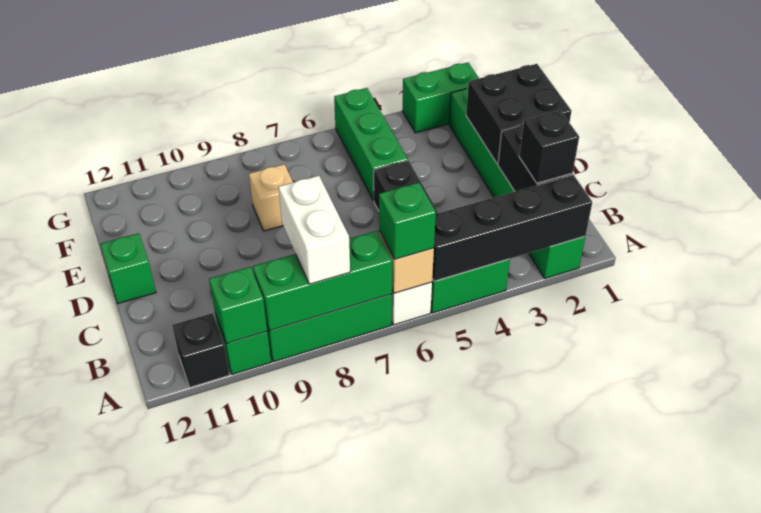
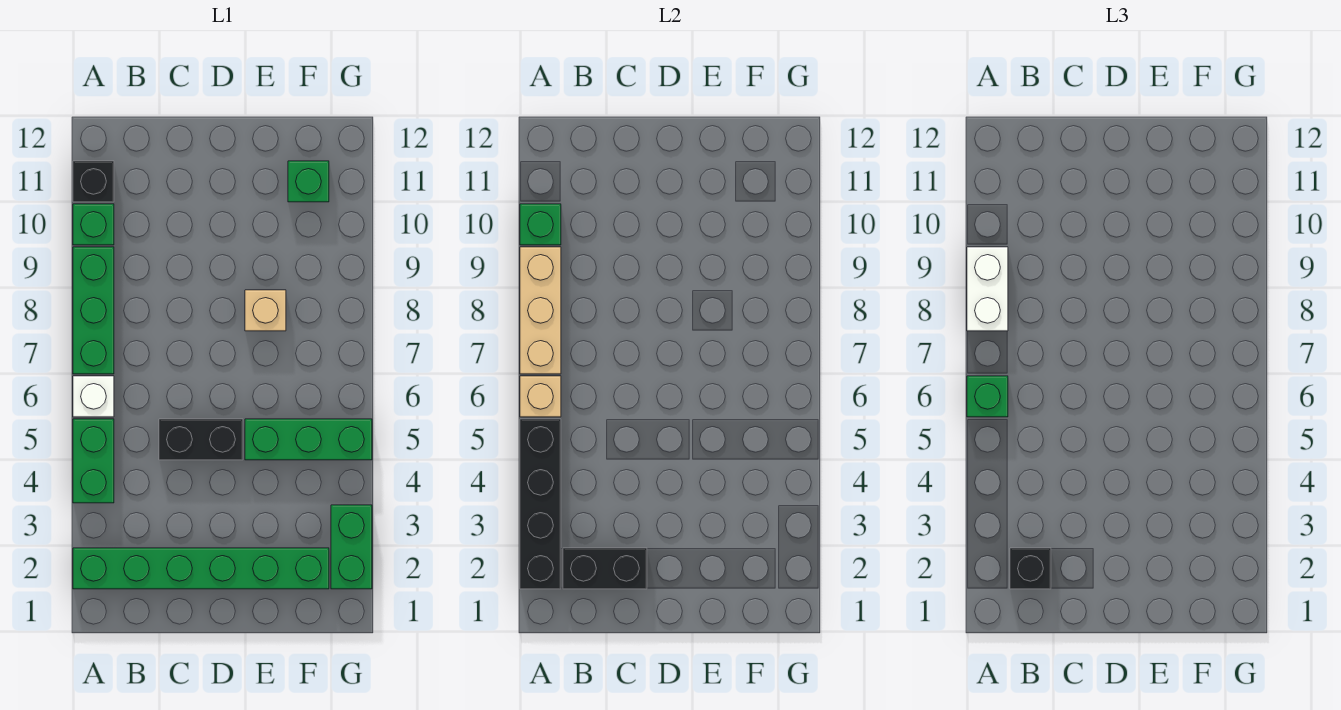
green 1x3 brick [253,231,392,331] -> tan 1x3 brick [520,247,561,374]
white 1x2 brick [278,176,350,284] -> white 1x2 brick turned to [967,247,1008,331]
black 2x2 brick [466,64,571,164] -> none
green 1x1 brick [100,233,156,303] -> green 1x1 brick moved to [288,161,329,202]

